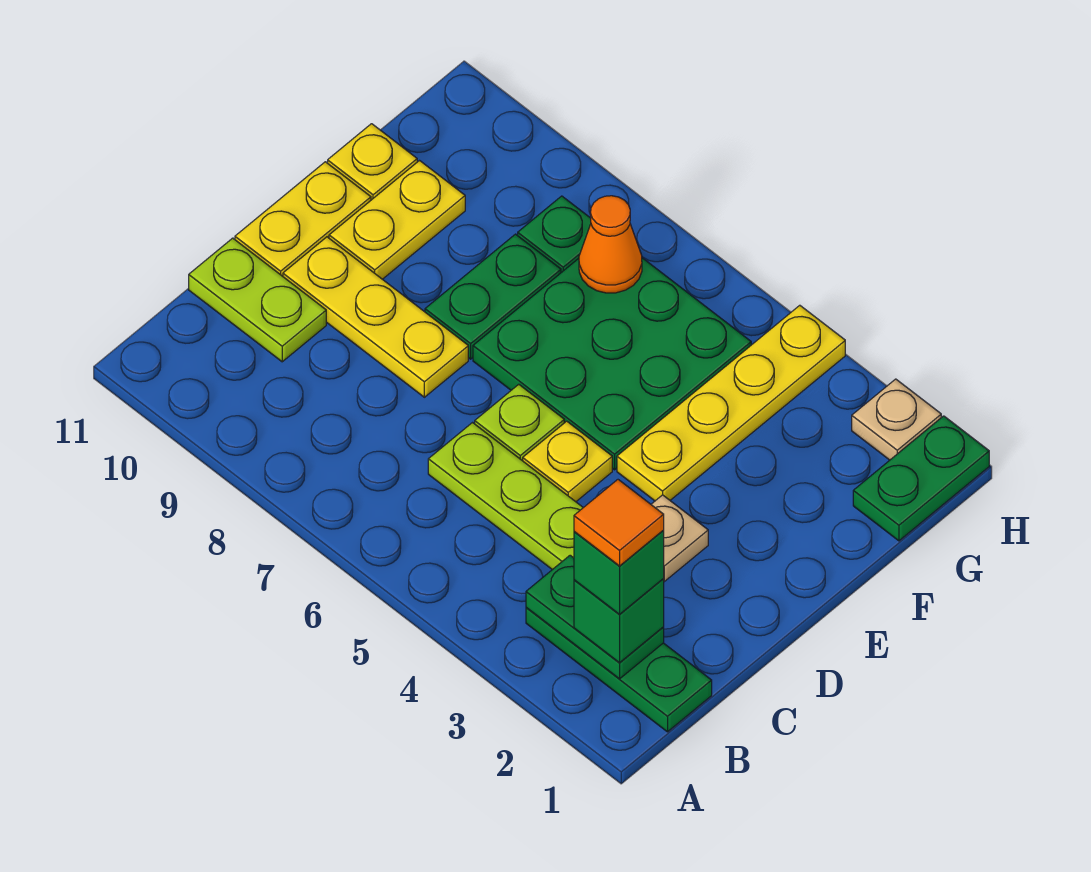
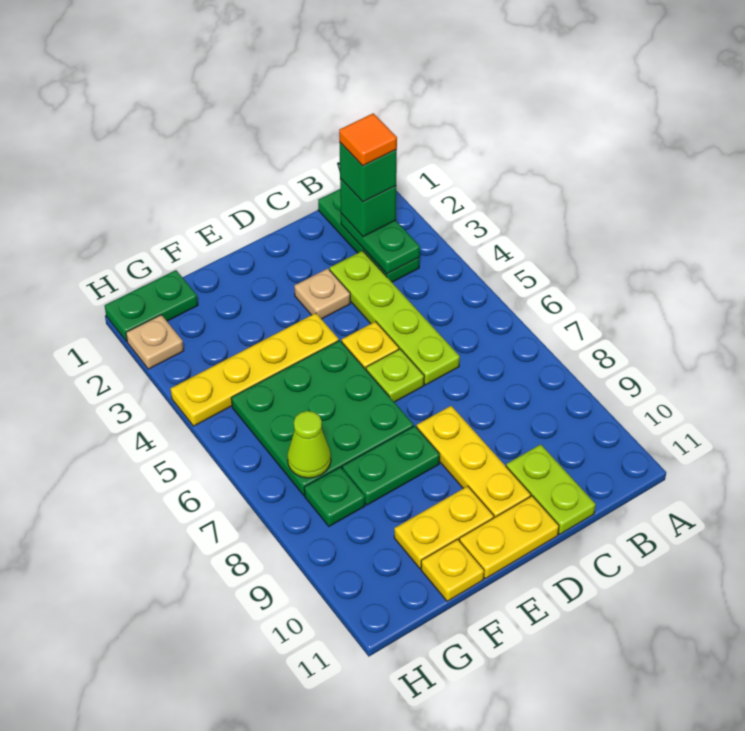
orange 1x1 cone [579,196,642,293] -> lime 1x1 cone [287,411,331,478]

